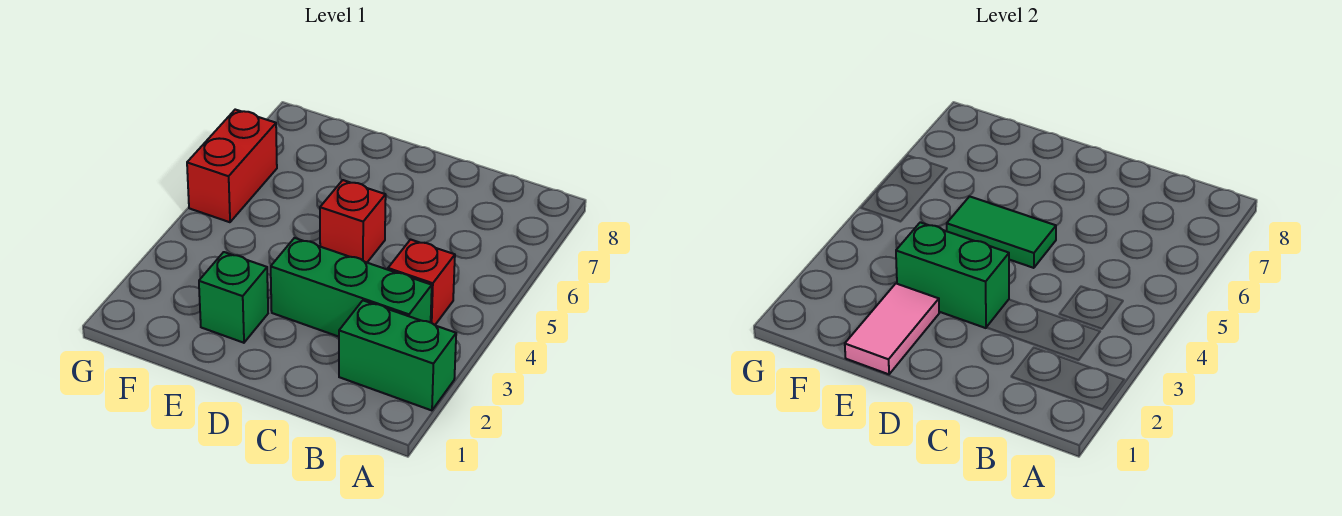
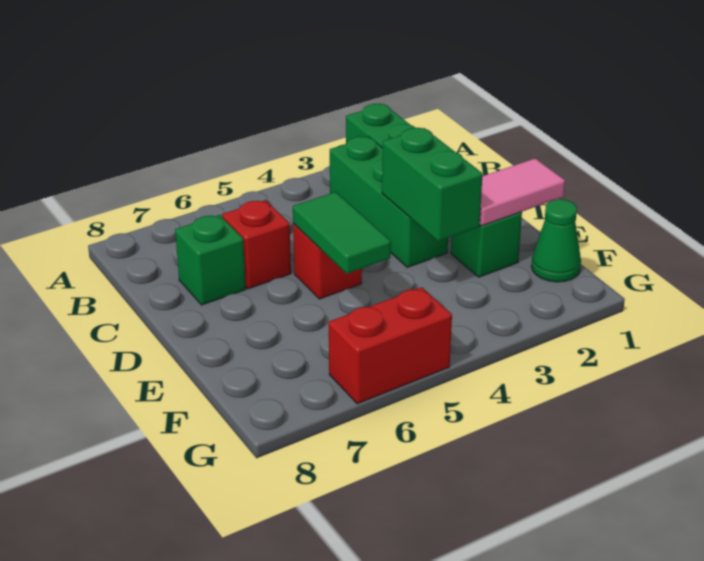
red 1x1 brick [388,240,455,325] -> red 1x1 brick moved to [222,200,291,289]
none -> green 1x1 brick [175,215,246,305]
none -> green 1x1 cone [531,199,581,282]

